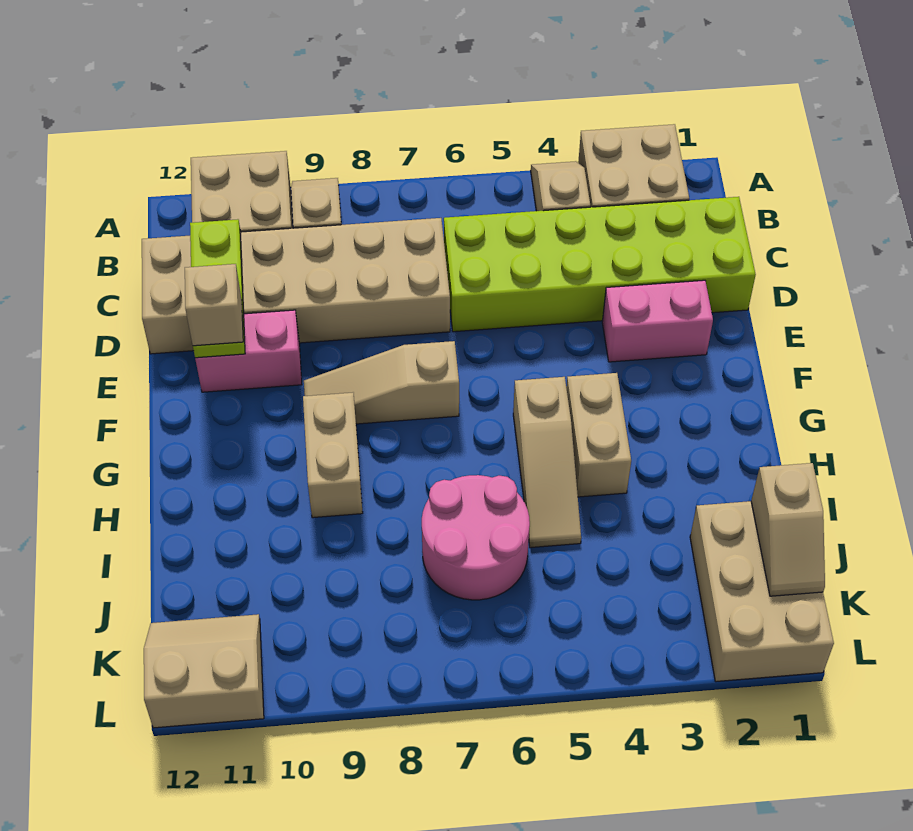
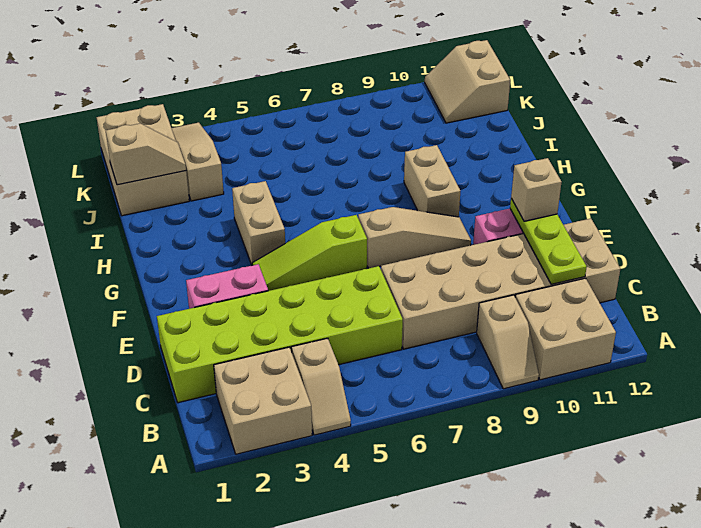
none -> lime 1x3 slope [252,215,367,291]
tan 1x3 slope [513,377,581,548] -> tan 1x3 slope moved to [172,123,224,201]
pink 2x2 round brick [422,475,530,600] -> none
tan 1x2 slope [751,463,825,596] -> tan 1x2 slope turned to [106,123,186,185]
tan 2x2 slope [144,614,264,728] -> tan 2x2 slope turned to [425,40,510,123]

